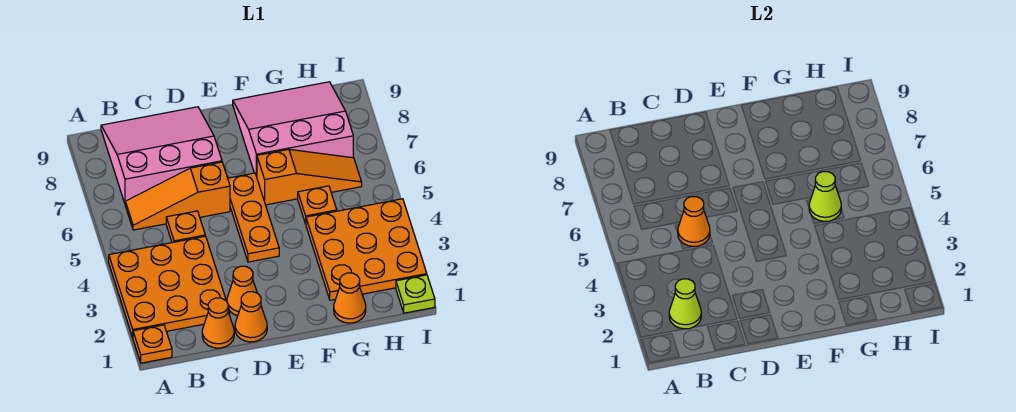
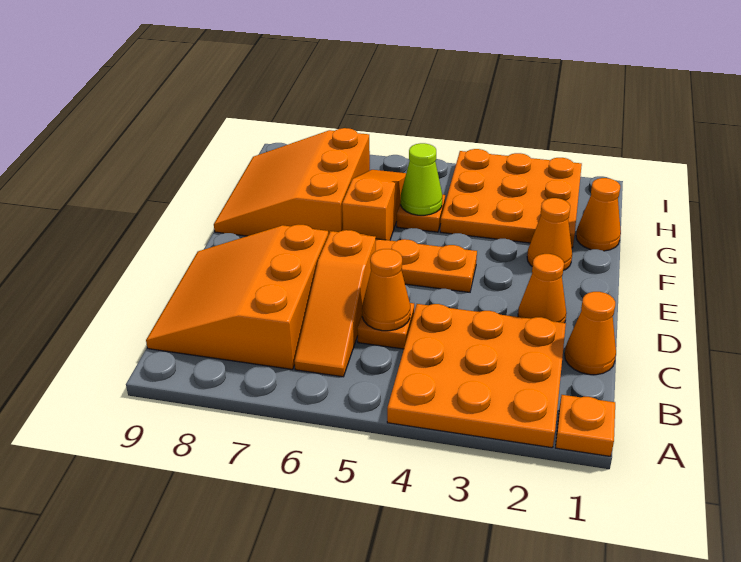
lime 1x1 cone [669,279,701,329] -> none
pink 3x3 slope [101,107,222,203] -> orange 3x3 slope [146,225,328,369]
orange 1x1 cone [235,292,267,342] -> orange 1x1 cone moved to [527,198,572,270]
pink 3x3 slope [233,82,353,177] -> orange 3x3 slope [214,128,370,236]
lime 1x1 plate [396,275,435,313] -> none

